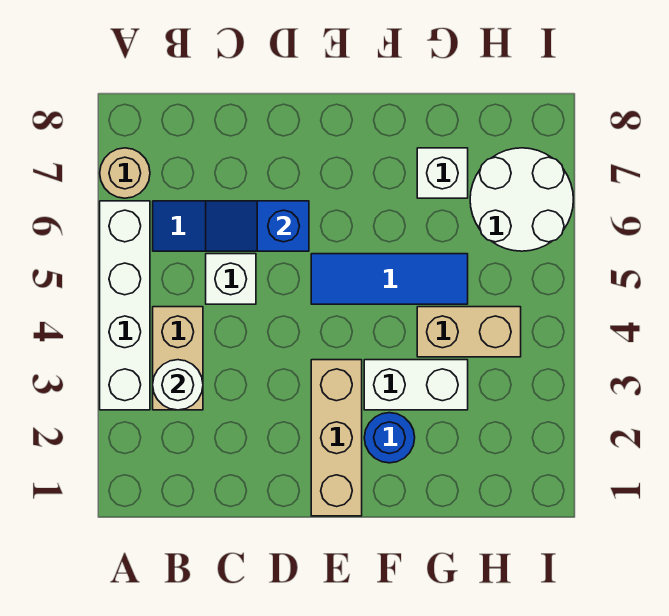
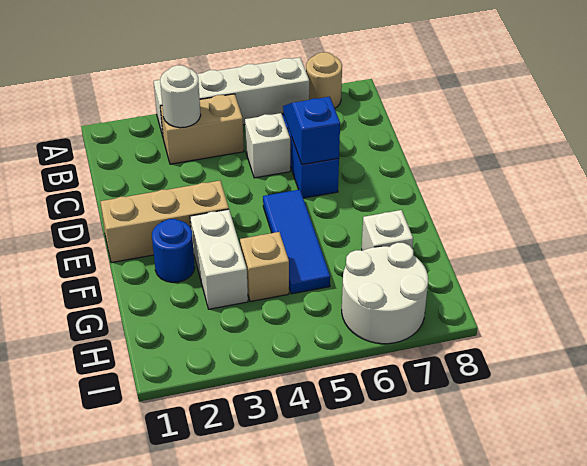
tan 1x2 brick [417,307,521,357] -> tan 1x1 brick [240,232,289,302]

